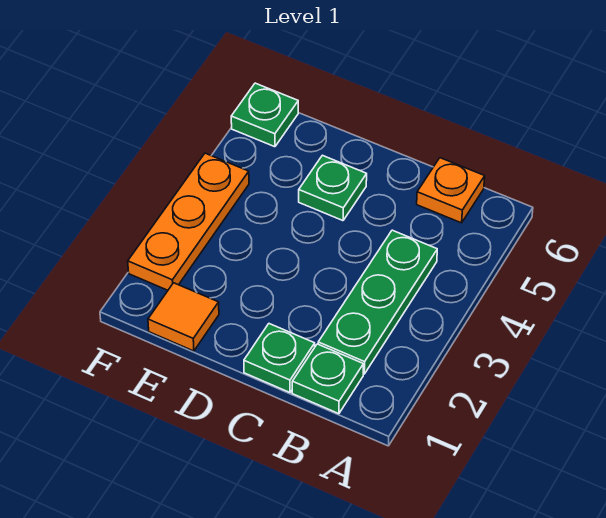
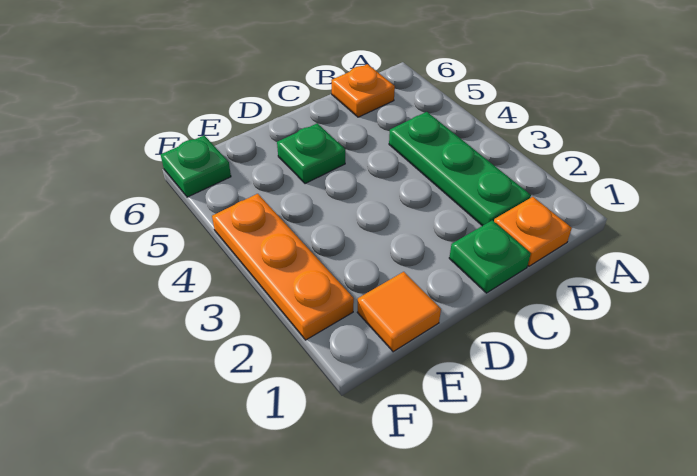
green 1x1 plate [292,344,363,414] -> orange 1x1 plate [494,197,572,266]

